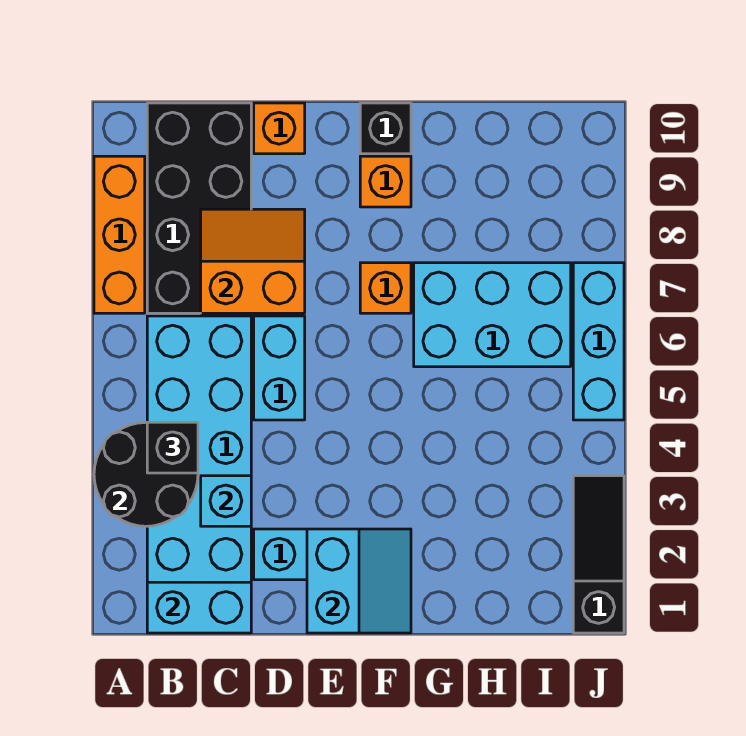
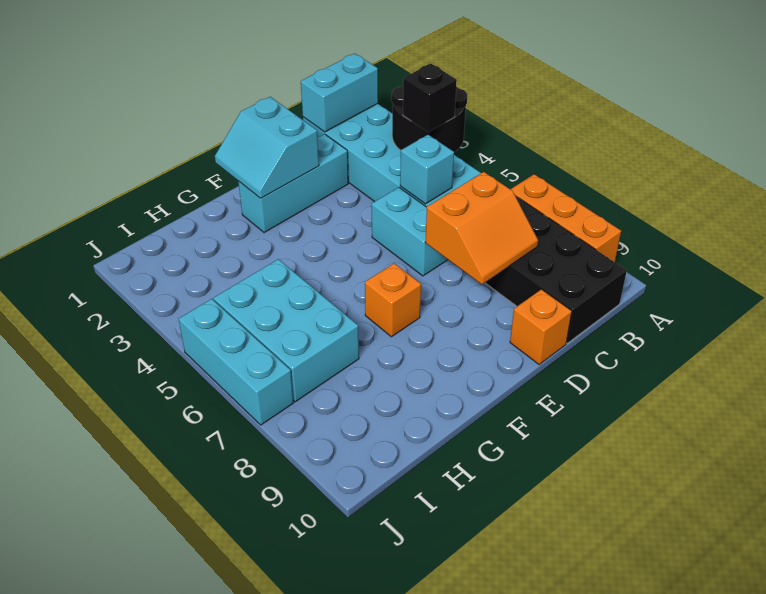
cyan 1x1 brick [201,476,251,526] -> cyan 1x1 brick moved to [400,135,454,204]
orange 1x1 brick [360,156,411,207] -> none
black 1x1 brick [360,103,411,154] -> none
cyan 2x3 brick [414,263,571,367] -> cyan 2x3 brick turned to [213,259,359,402]
black 1x3 slope [573,476,624,633] -> none

